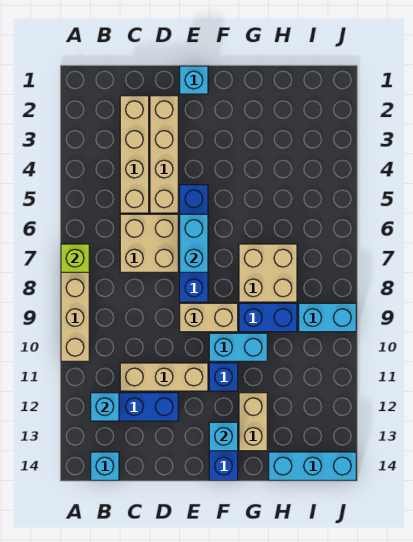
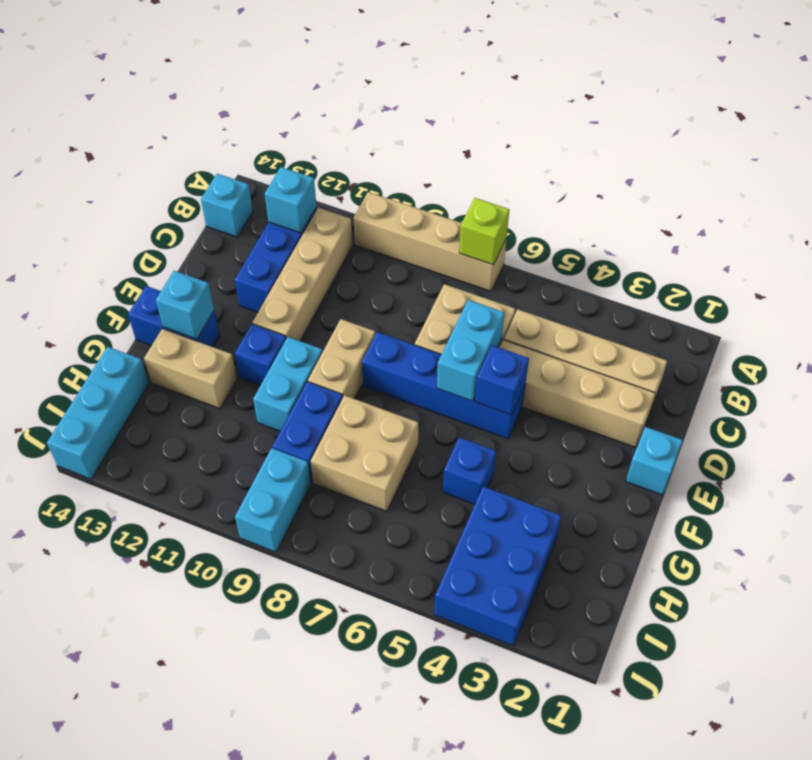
tan 1x3 brick [120,363,208,391] -> tan 1x4 brick [253,208,353,341]
none -> blue 1x1 brick [475,345,529,415]
cyan 1x2 brick [180,214,208,272] -> cyan 1x2 brick turned to [437,300,505,401]
none -> blue 1x1 brick [443,437,496,504]
none -> blue 2x3 brick [434,486,561,646]

